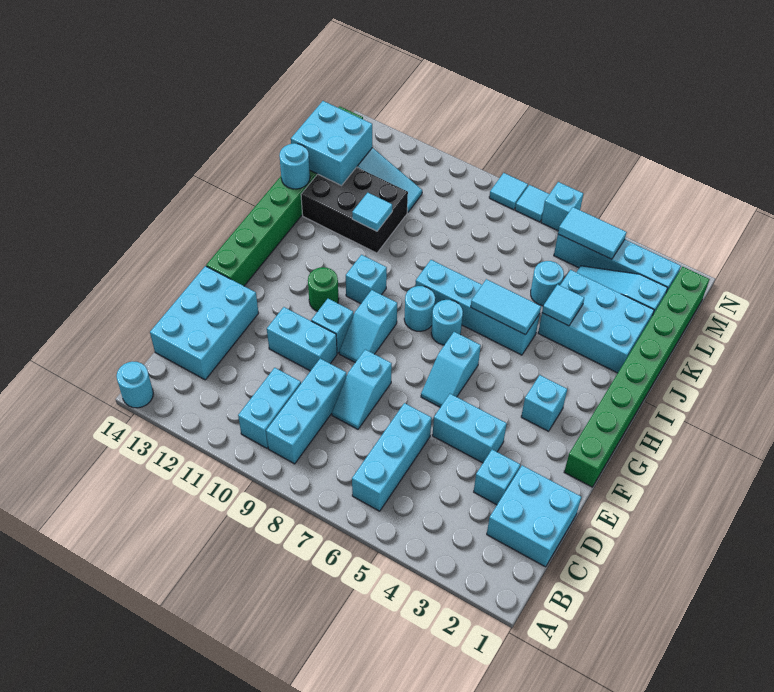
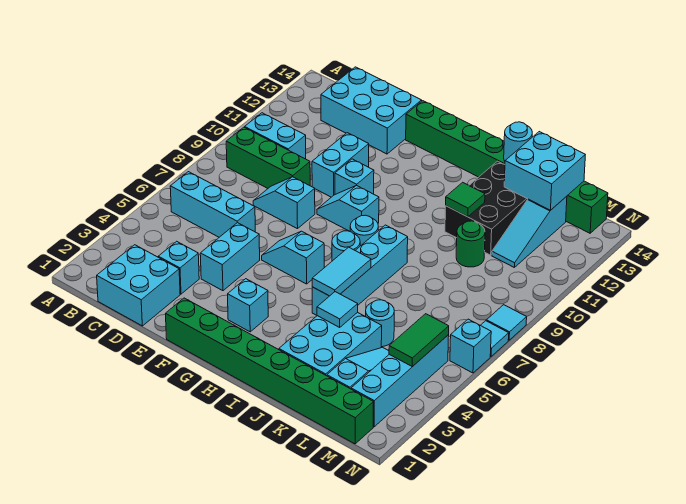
cyan 1x1 round brick [117,361,153,408] -> none
cyan 1x3 brick [266,359,347,464] -> green 1x3 brick [226,127,310,188]
green 1x1 round brick [308,267,339,311] -> green 1x1 round brick moved to [456,221,485,267]
cyan 1x1 brick [346,255,387,304] -> none
cyan 1x1 tile [352,193,392,231] -> green 1x1 tile [446,182,485,217]
cyan 1x2 tile [558,207,627,259] -> green 1x2 tile [389,314,449,367]

